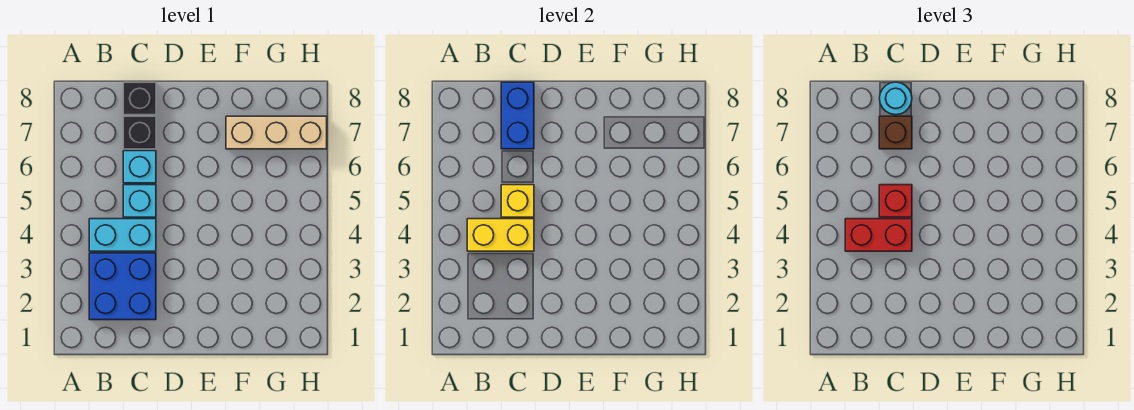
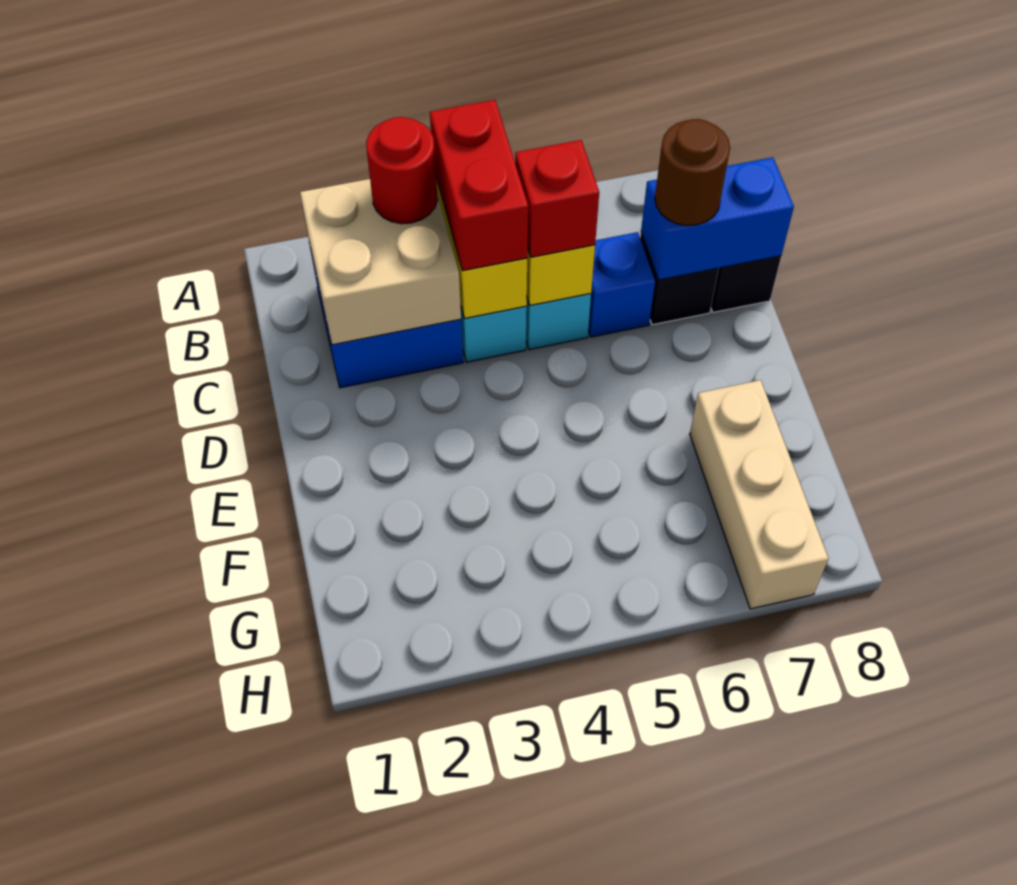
none -> tan 2x2 brick [300,179,461,345]
none -> red 1x1 round brick [366,117,438,224]
cyan 1x1 brick [123,151,156,183] -> blue 1x1 brick [588,232,655,337]
brown 1x1 brick [879,116,912,149] -> brown 1x1 round brick [655,119,730,226]
cyan 1x1 round brick [880,82,912,115] -> none

